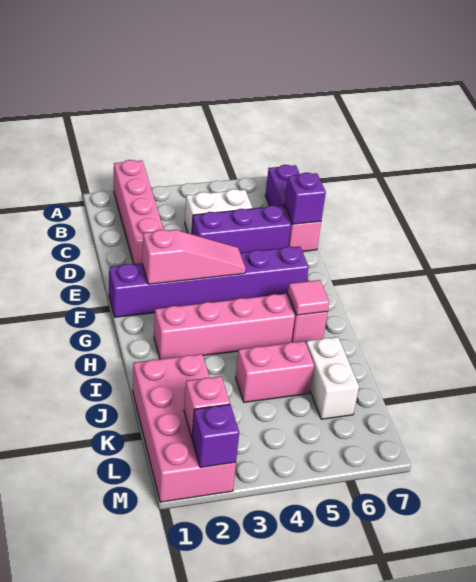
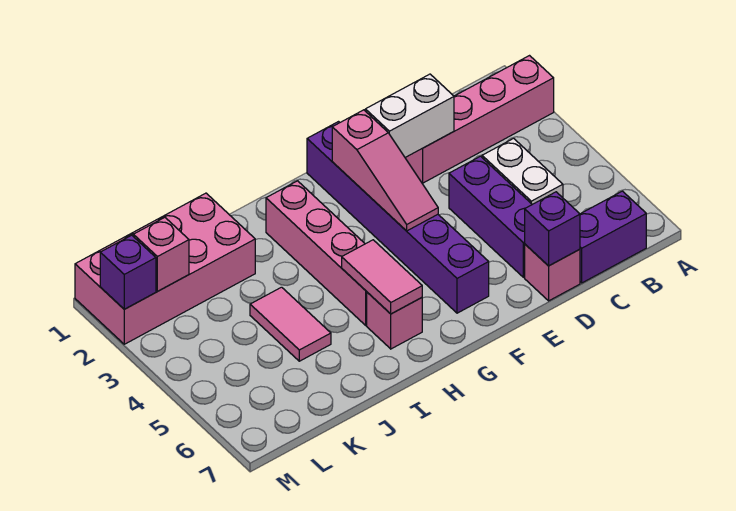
pink 1x1 tile [288,280,329,315] -> pink 1x2 tile [342,240,422,314]
pink 1x2 brick [236,341,314,402] -> pink 1x2 tile [250,287,331,361]
white 1x2 brick [306,337,359,419] -> white 1x2 brick moved to [365,74,454,157]

